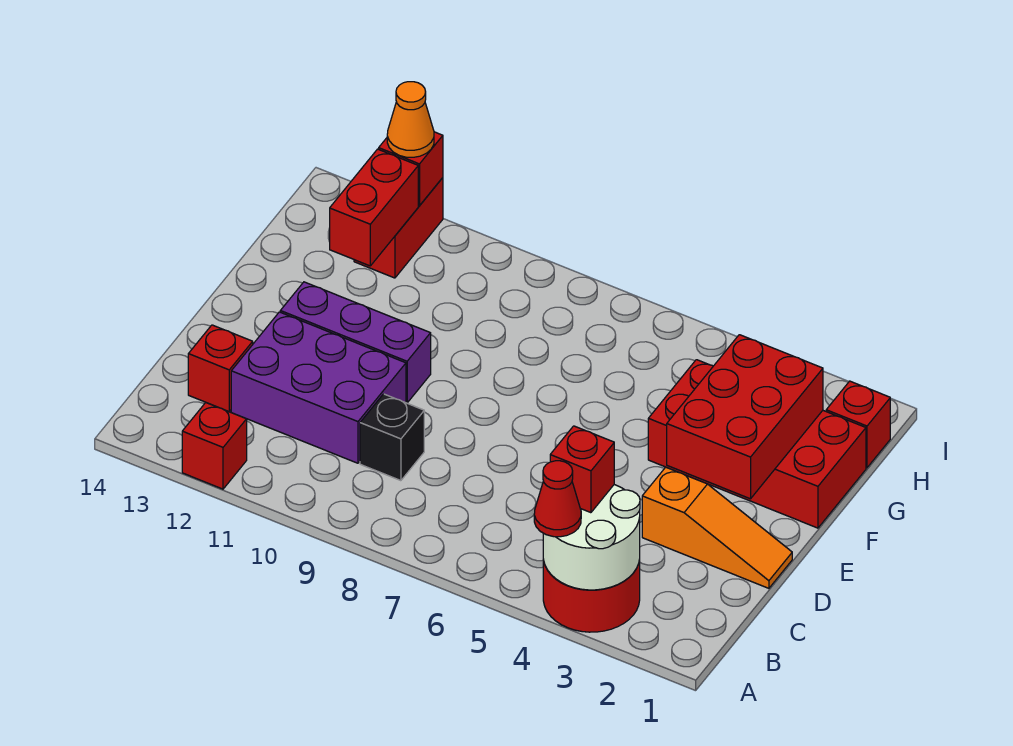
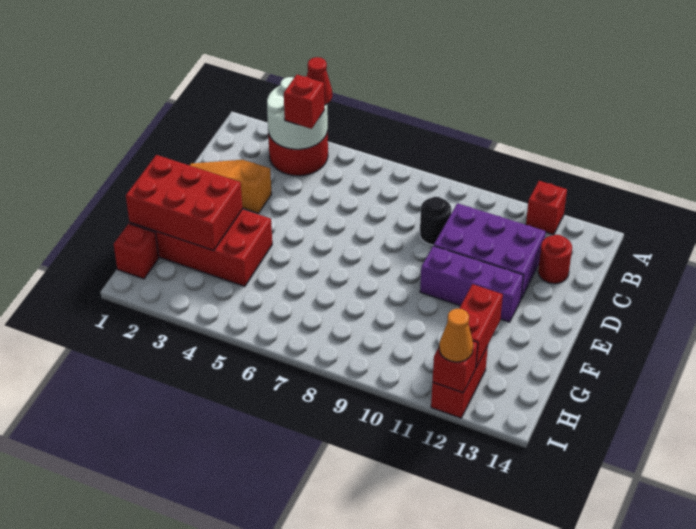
black 1x1 brick [360,394,424,481] -> black 1x1 round brick [420,197,451,245]
red 1x1 brick [188,325,253,412] -> red 1x1 round brick [538,235,572,284]
red 2x3 brick [667,335,823,499] -> red 2x3 brick turned to [126,155,242,251]

